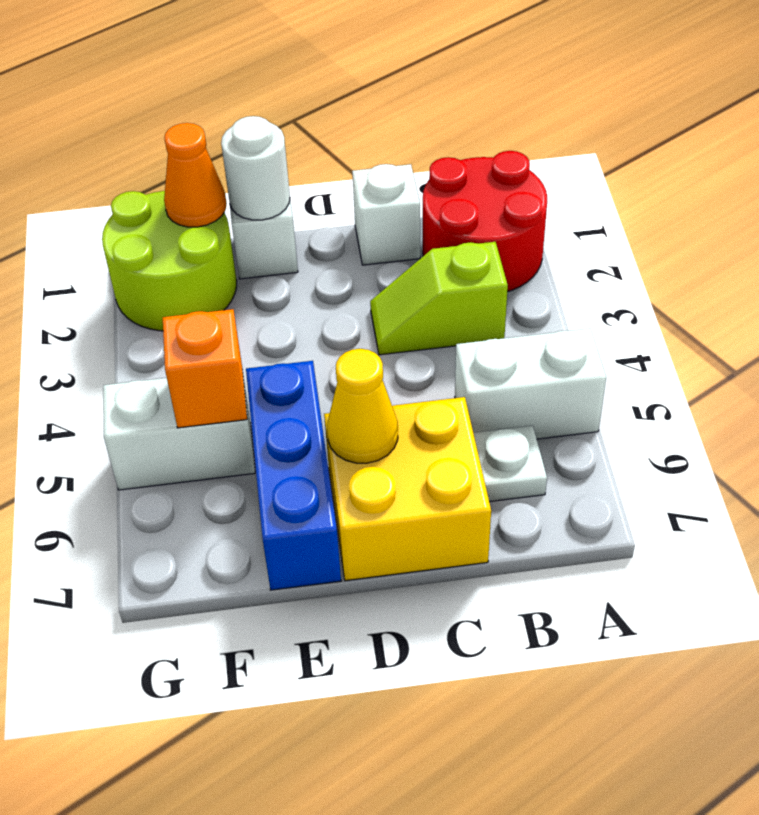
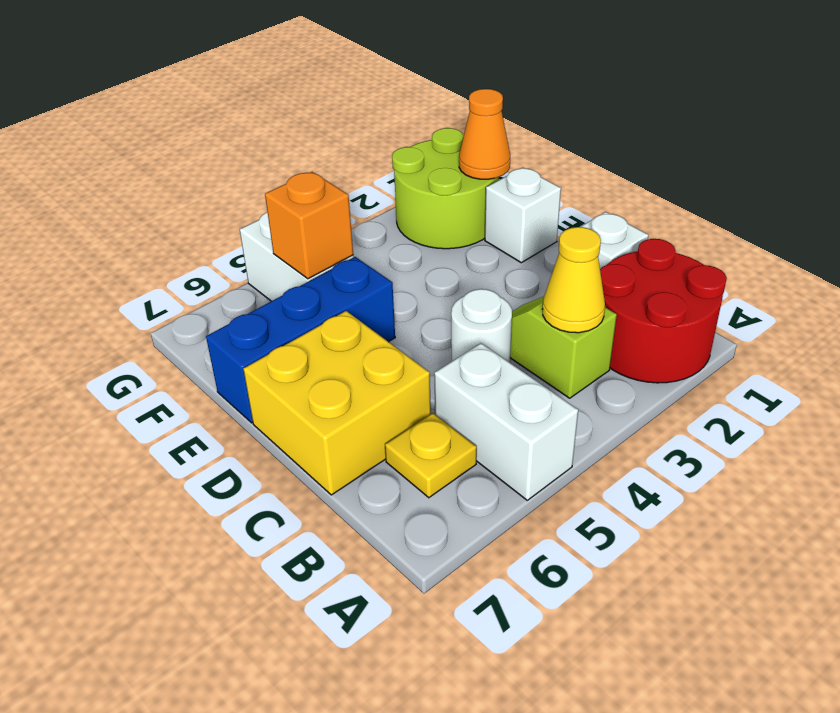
white 1x1 plate [473,425,547,502] -> yellow 1x1 plate [385,413,477,498]
yellow 1x1 cone [327,349,398,463] -> yellow 1x1 cone moved to [542,227,605,333]
white 1x1 round brick [221,116,290,220] -> white 1x1 round brick moved to [451,289,512,363]

